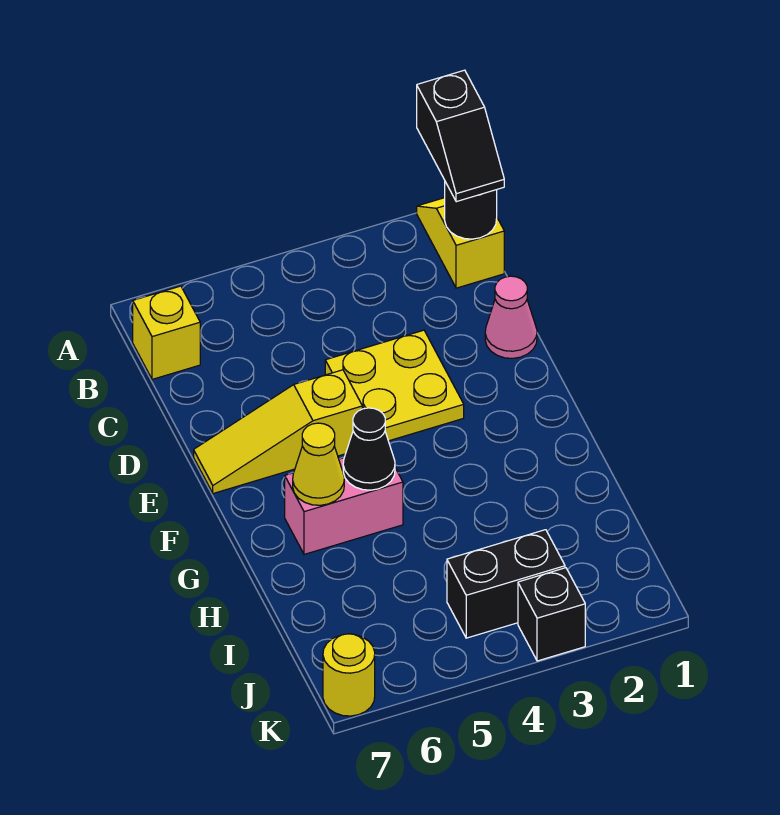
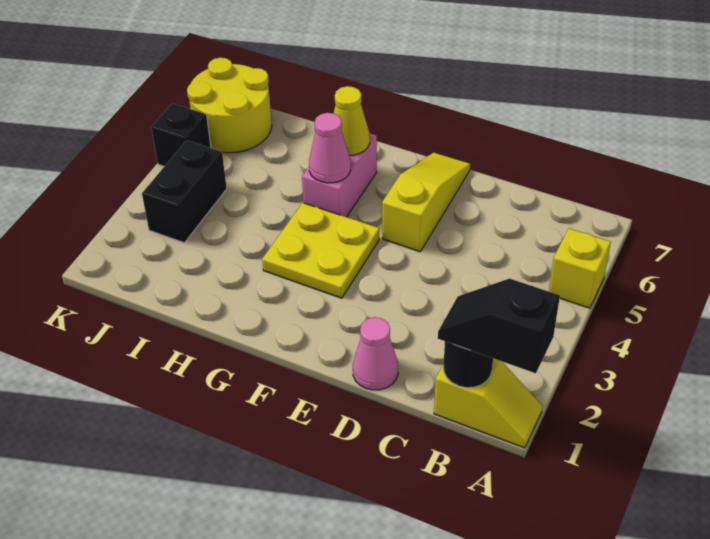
yellow 1x1 brick [133,286,200,379] -> yellow 1x1 brick moved to [549,228,611,308]
yellow 2x2 plate [325,330,464,441] -> yellow 2x2 plate moved to [262,203,379,298]
black 1x1 cone [343,408,395,490] -> pink 1x1 cone [309,113,351,183]
black 1x1 brick [518,568,585,661] -> black 1x1 brick moved to [151,103,211,166]
yellow 1x1 round brick [323,634,375,716] -> yellow 2x2 round brick [187,58,272,153]

